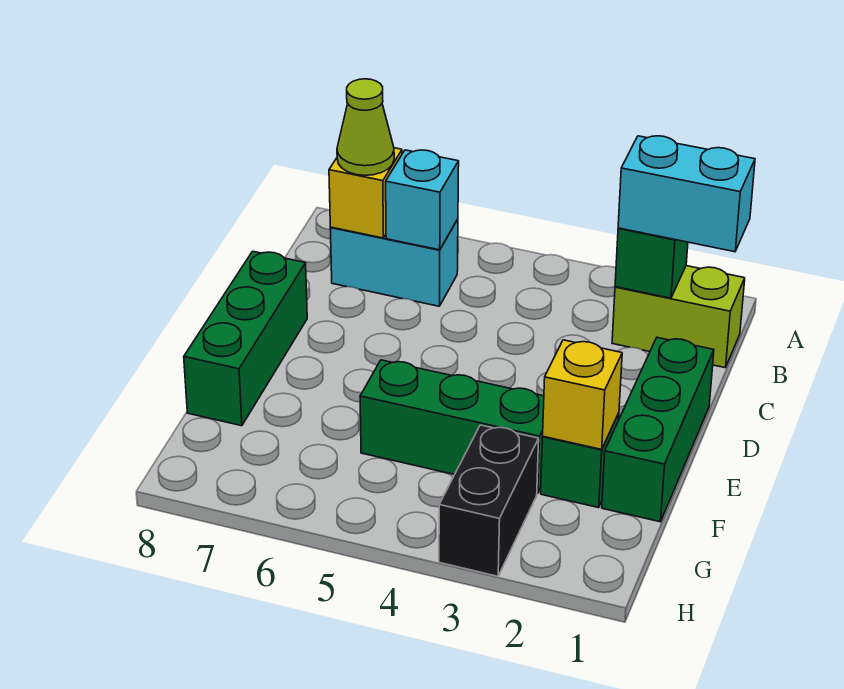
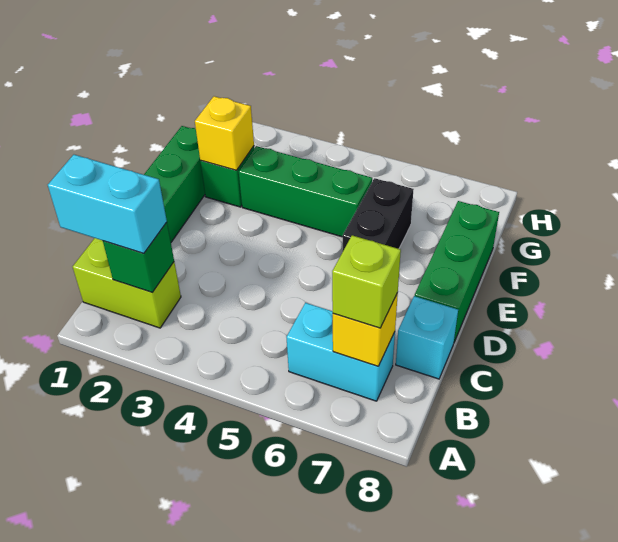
cyan 1x1 brick [386,150,459,250] -> cyan 1x1 brick moved to [396,296,458,379]
lime 1x1 cone [337,79,394,175] -> lime 1x1 brick [332,235,401,328]
black 1x2 brick [439,425,539,576] -> black 1x2 brick moved to [342,178,414,252]

